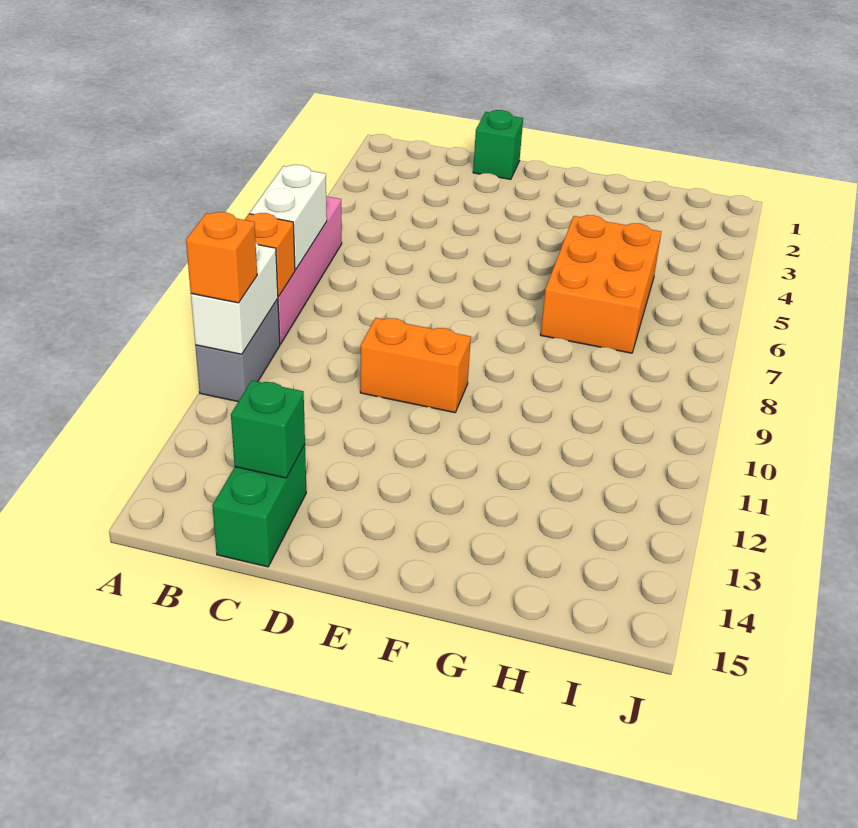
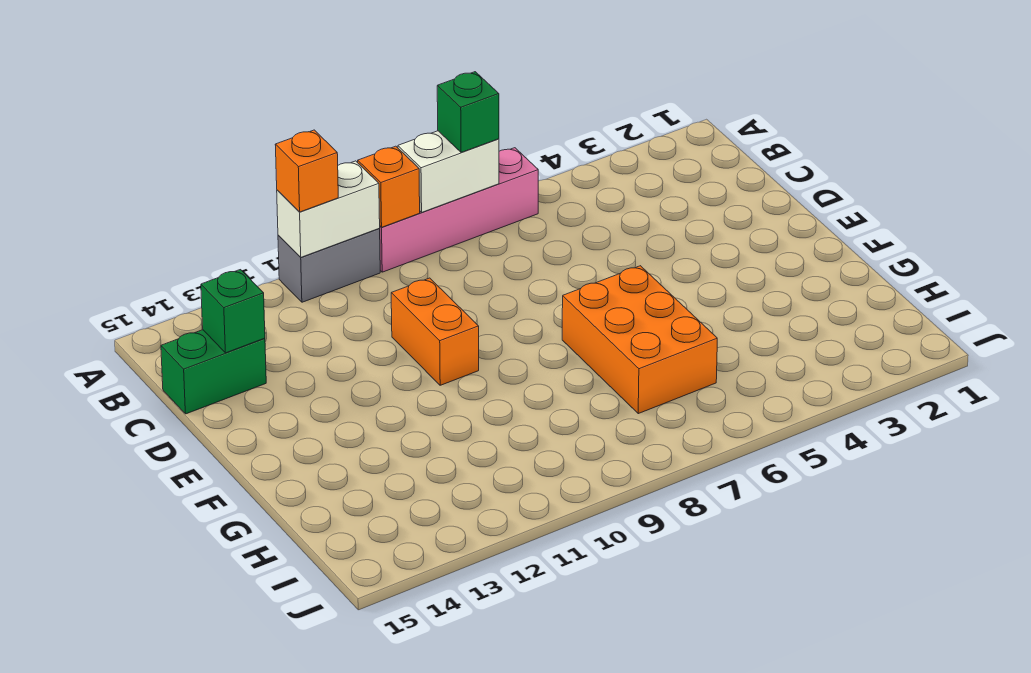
green 1x1 brick [473,110,523,179] -> green 1x1 brick moved to [437,72,499,152]
orange 2x3 brick [541,215,661,353] -> orange 2x3 brick turned to [562,266,717,414]

